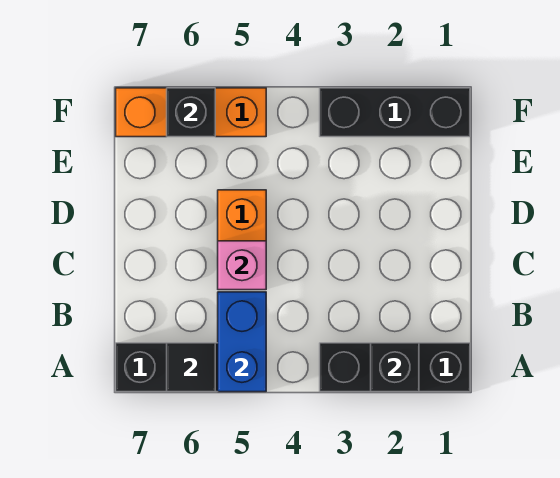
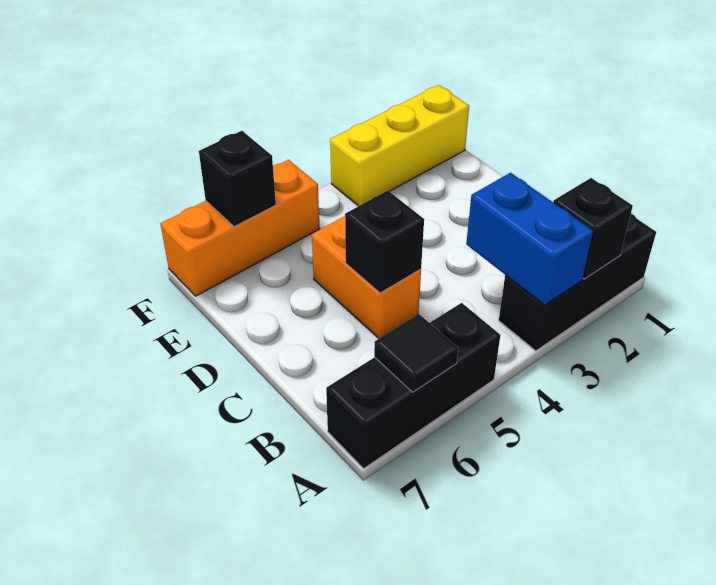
blue 1x2 brick [218,292,266,392] -> blue 1x2 brick moved to [466,173,593,305]
pink 1x1 brick [218,241,266,290] -> black 1x1 brick [345,191,424,293]
black 1x3 brick [320,88,470,137] -> yellow 1x3 brick [330,85,469,206]

